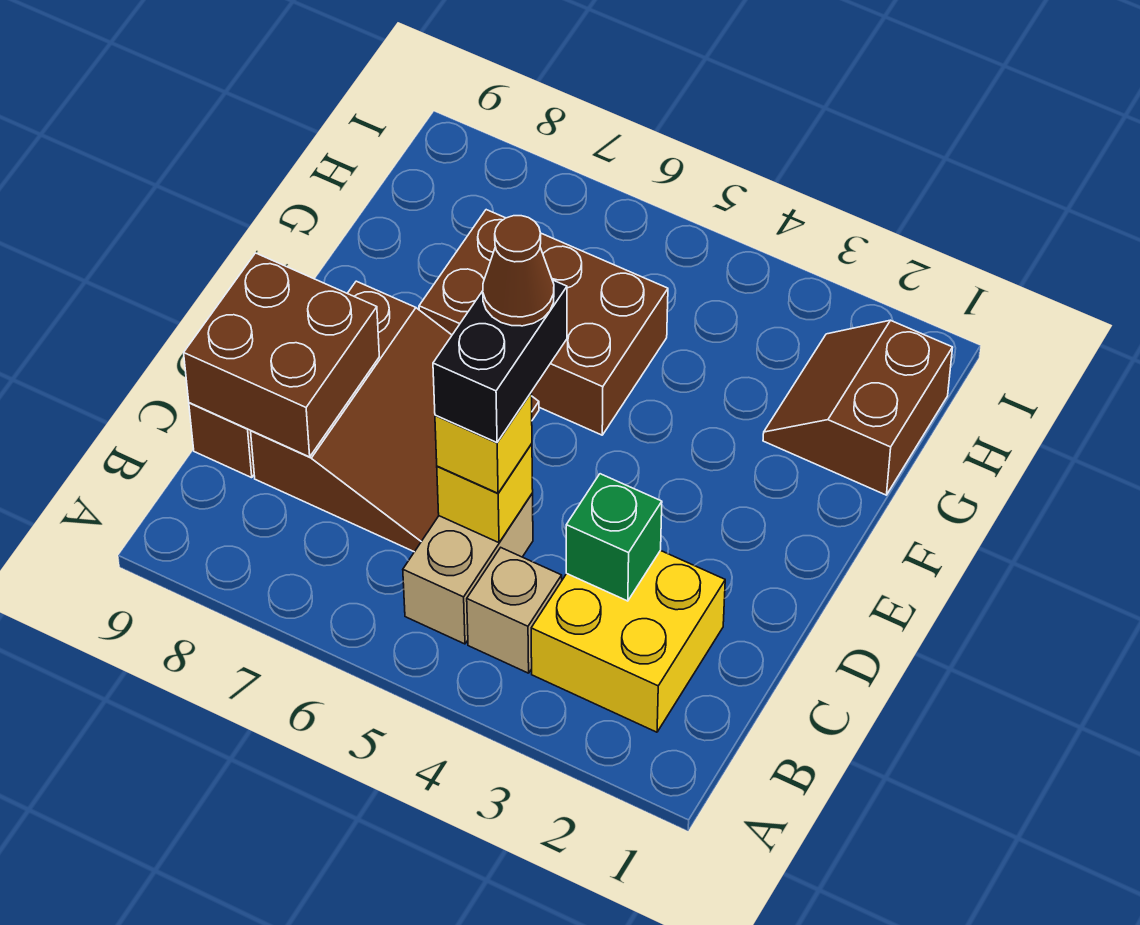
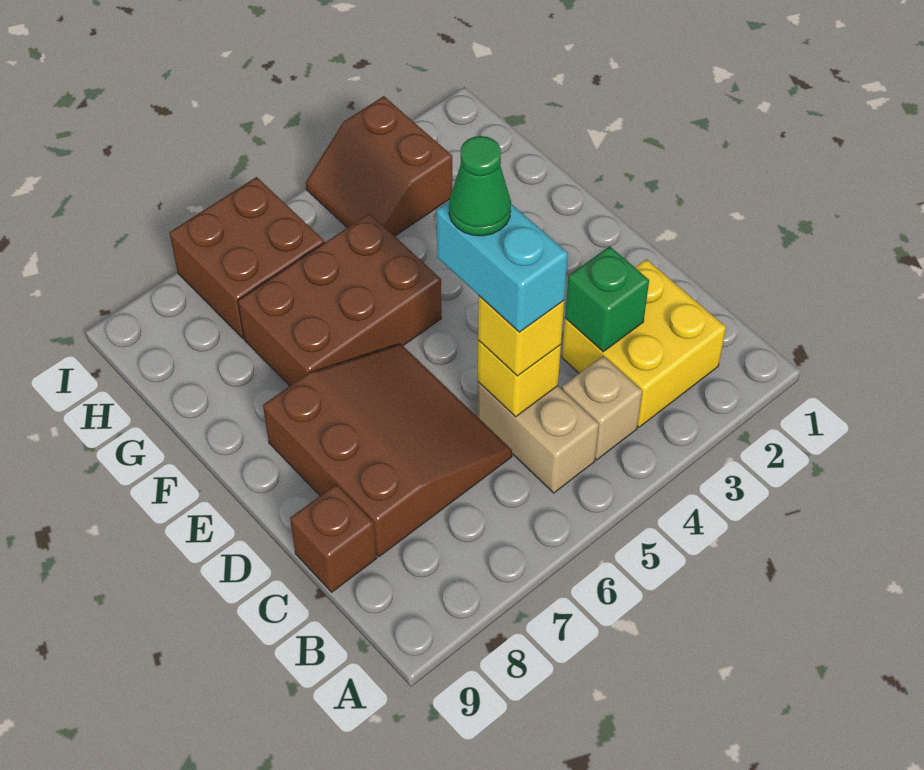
black 1x2 brick [433,280,567,442] -> cyan 1x2 brick [436,202,568,332]
brown 2x2 brick [184,253,379,457] -> brown 2x2 brick moved to [169,177,324,338]
brown 1x1 cone [483,216,554,326] -> green 1x1 cone [449,136,511,236]
brown 2x2 slope [763,320,953,495] -> brown 2x2 slope moved to [306,96,452,236]

